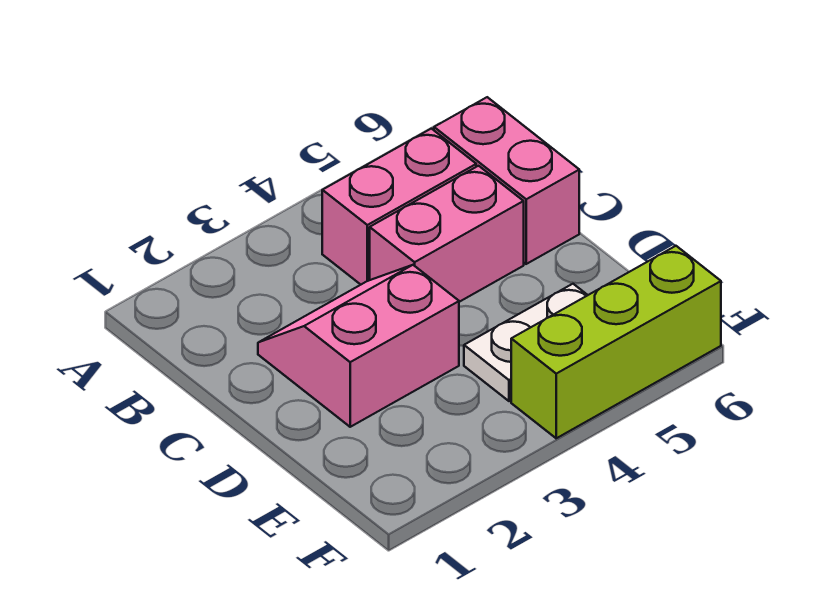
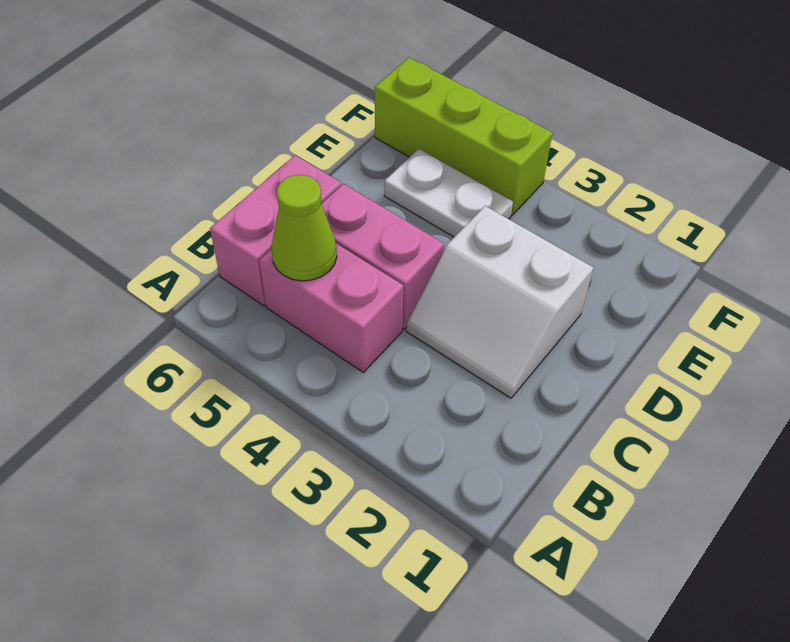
none -> lime 1x1 cone [271,175,337,281]
pink 2x2 slope [258,265,459,427] -> white 2x2 slope [406,206,594,398]

